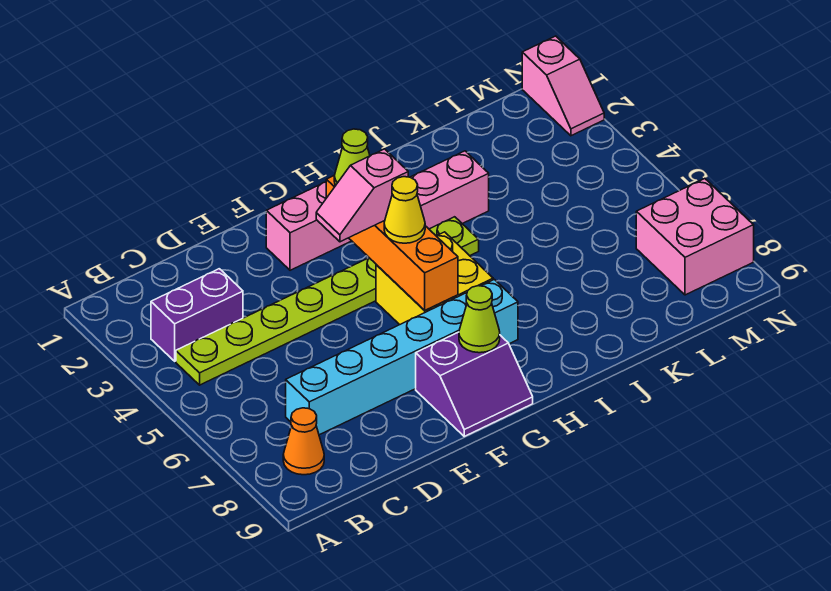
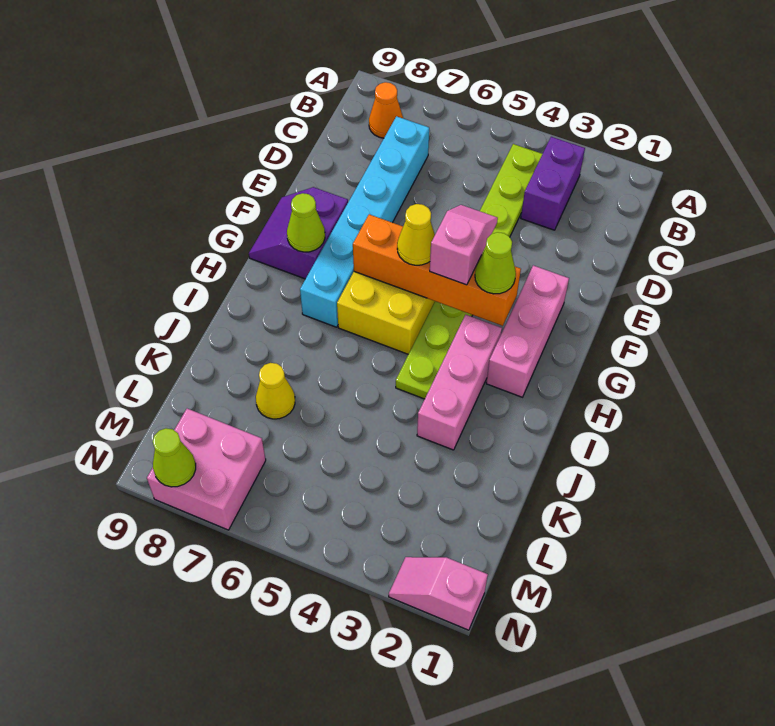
none -> yellow 1x1 cone [256,363,295,419]
none -> lime 1x1 cone [153,428,196,487]

